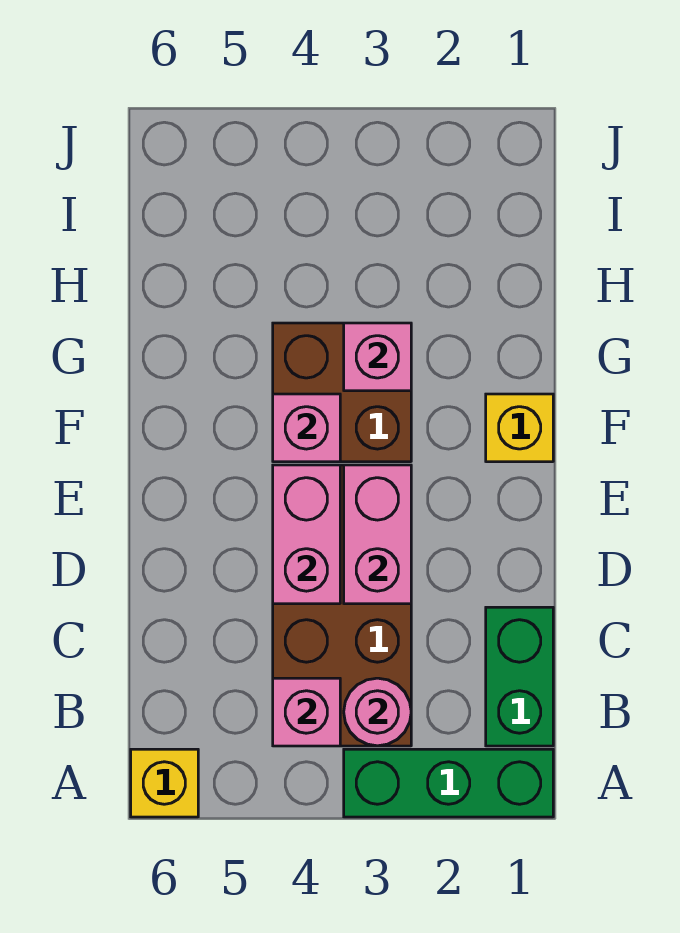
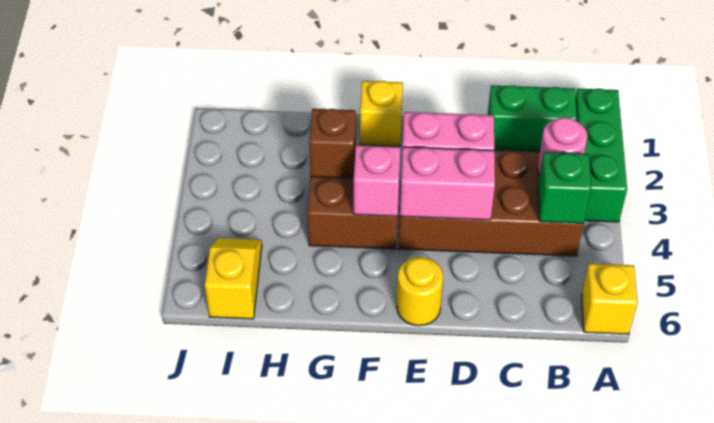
pink 1x1 brick [273,678,340,746] -> green 1x1 brick [538,152,591,224]
none -> yellow 1x1 round brick [397,257,443,326]
pink 1x1 brick [344,323,411,391] -> brown 1x1 brick [309,109,356,179]
none -> yellow 1x2 slope [205,238,262,319]

